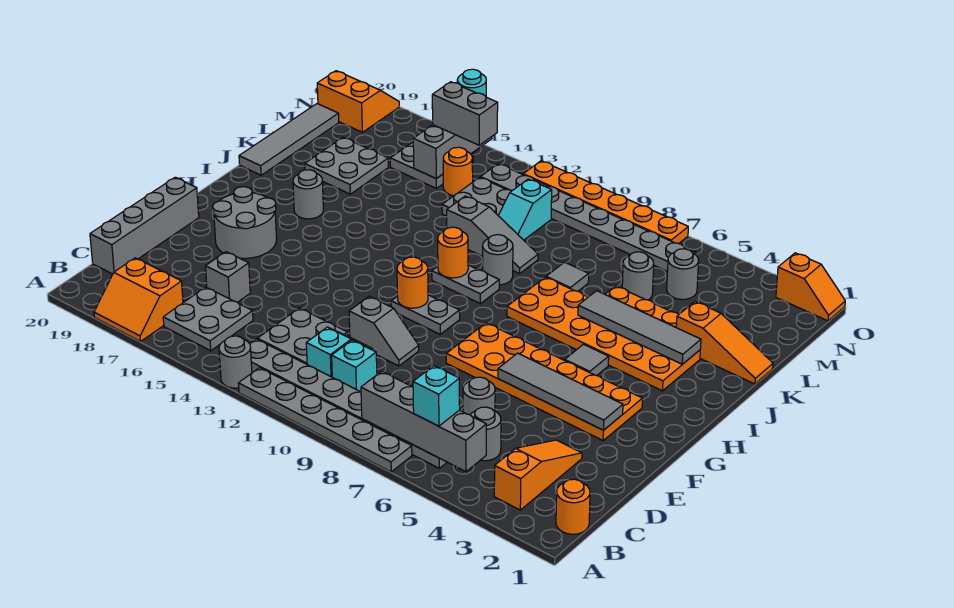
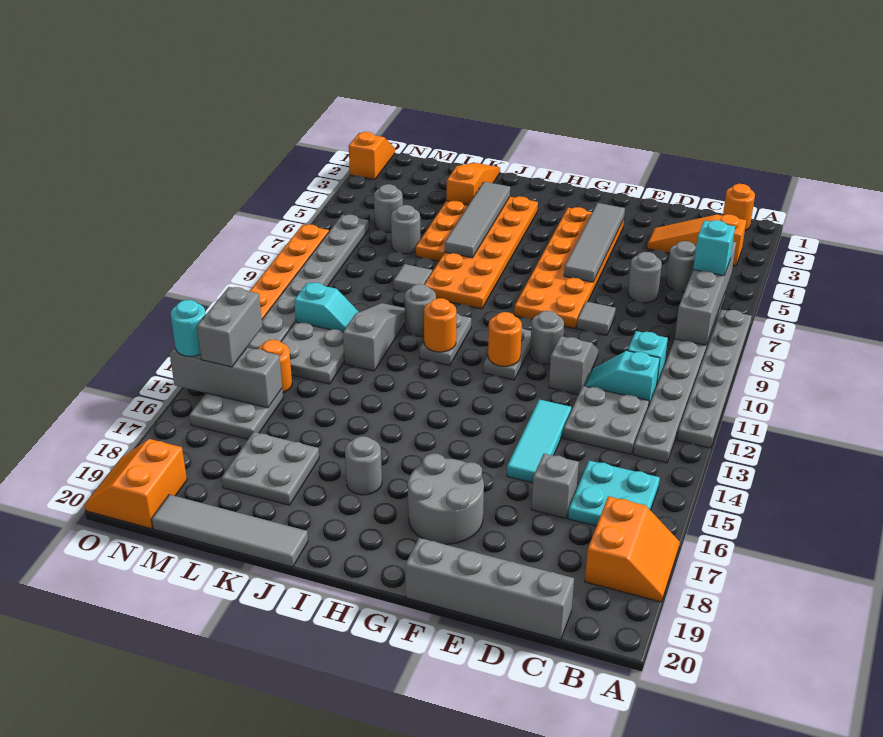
grey 1x1 round brick [219,336,252,388] -> grey 1x1 round brick moved to [530,311,564,364]
grey 2x2 plate [163,287,253,351] -> cyan 2x2 plate [568,461,660,526]
none -> cyan 1x3 tile [507,399,571,483]
grey 1x1 tile [565,344,609,376] -> grey 1x1 tile moved to [577,302,616,335]

